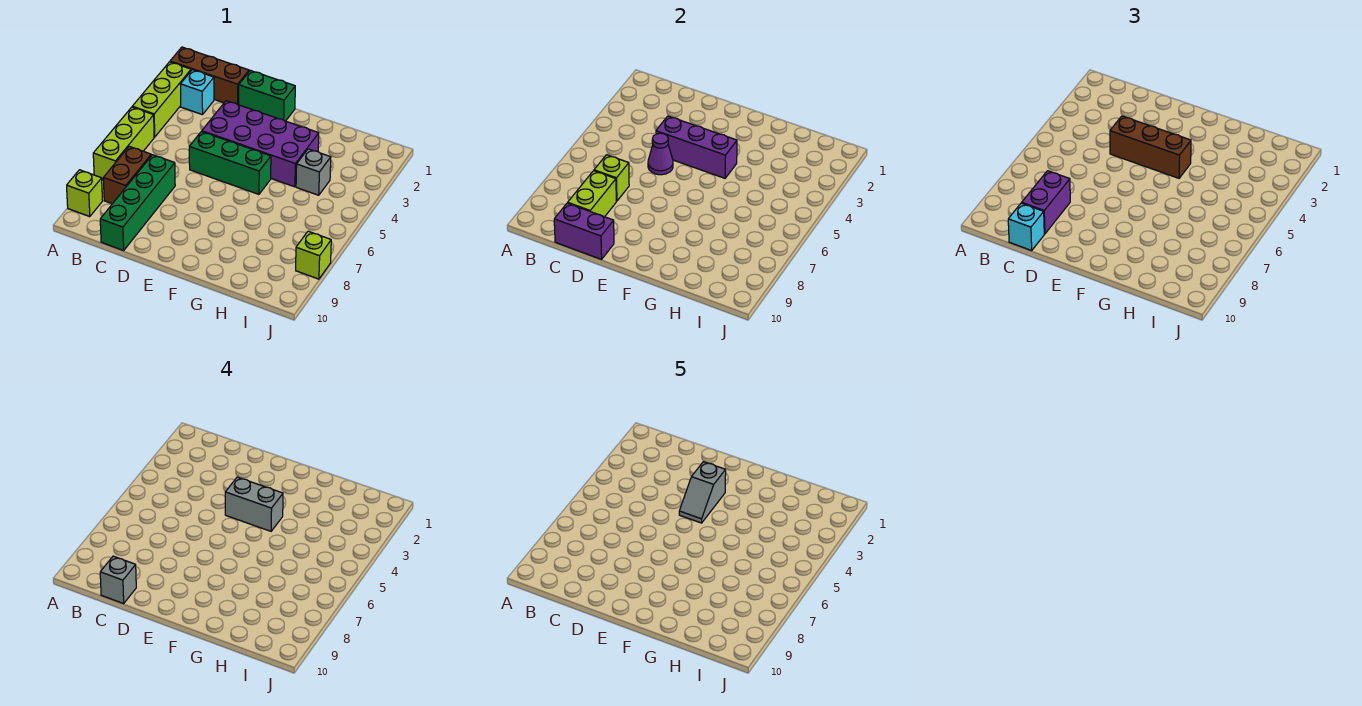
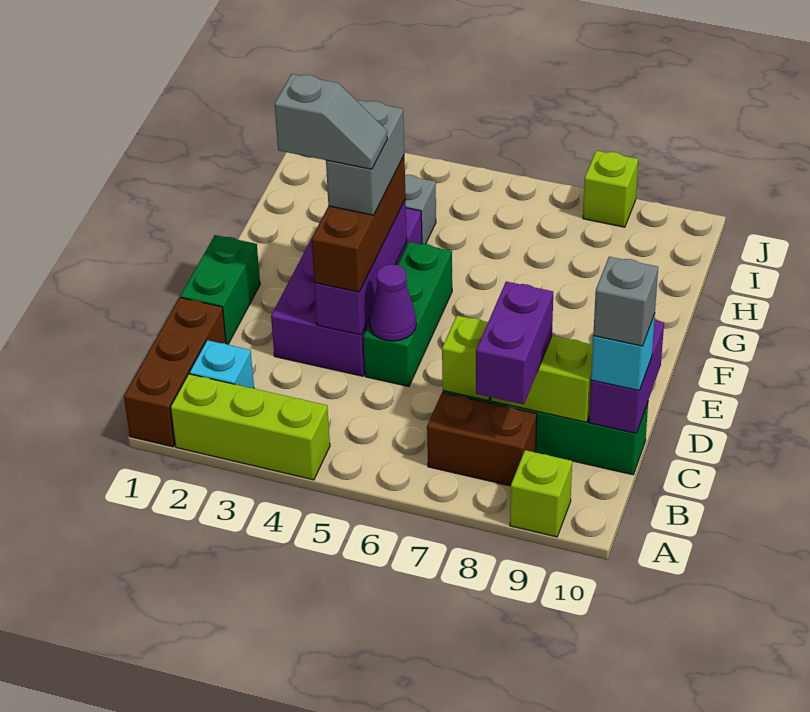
lime 1x3 brick [93,107,154,179] -> none
purple 1x2 brick [1022,171,1070,234] -> purple 1x2 brick turned to [476,282,553,404]

